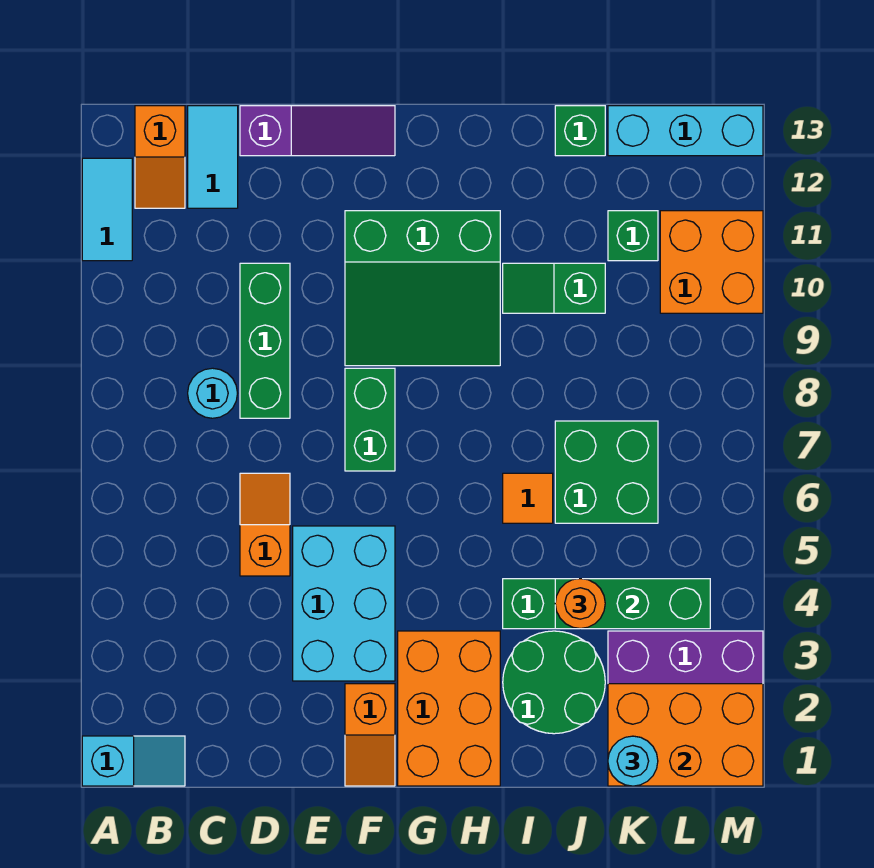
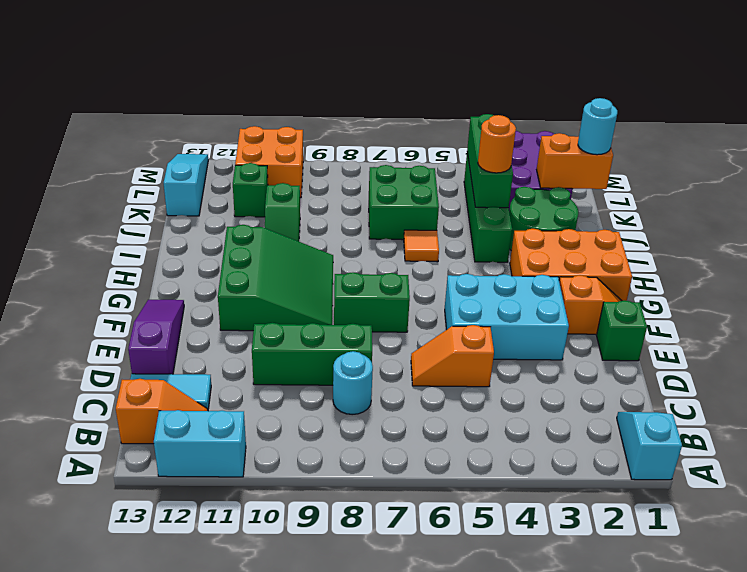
cyan 1x2 tile [82,158,132,261] -> cyan 1x2 brick [154,410,246,477]
green 1x1 brick [555,106,605,156] -> green 1x1 brick moved to [597,300,647,361]
orange 2x3 brick [608,684,763,786] -> orange 1x2 brick [537,133,613,189]
cyan 1x3 brick [608,106,763,156] -> cyan 1x3 slope [164,154,208,216]

